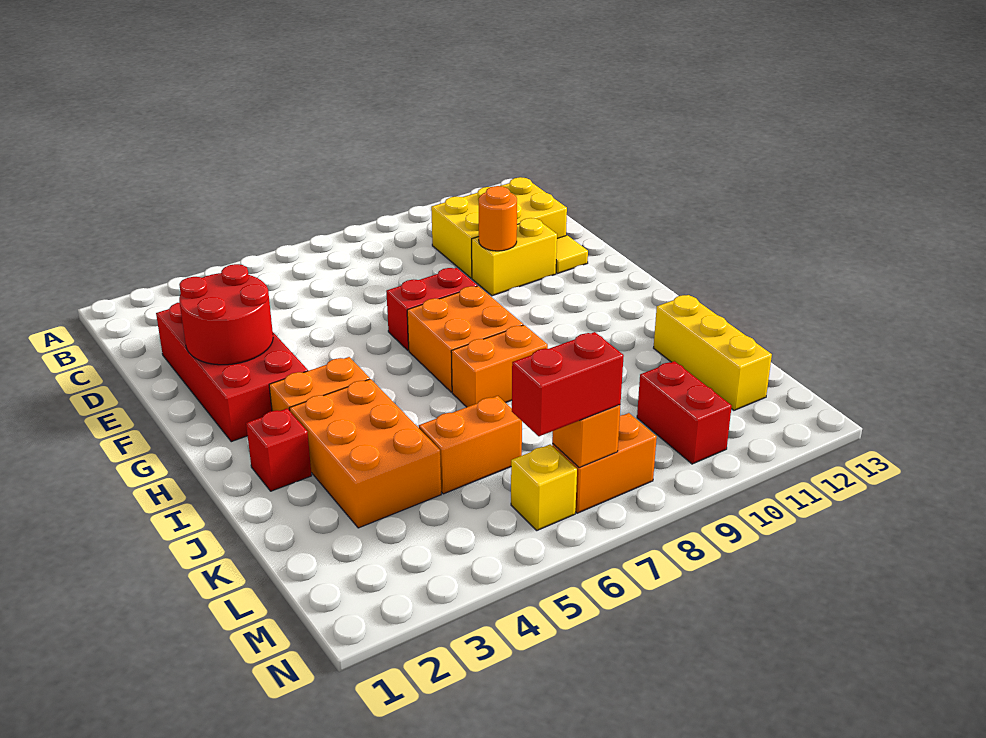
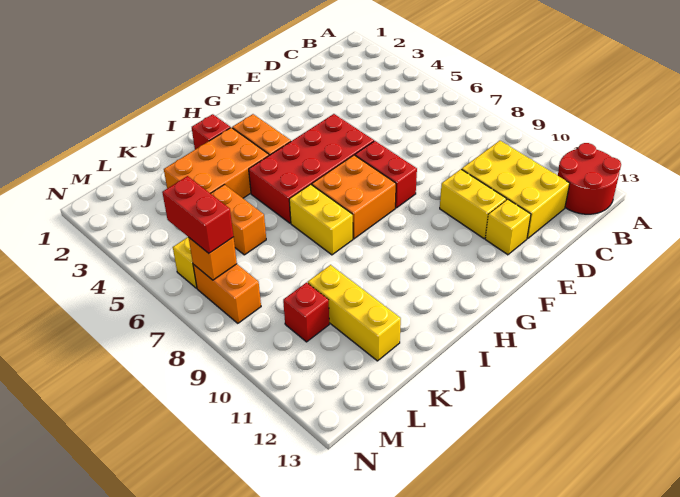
red 2x4 brick [156,302,308,442] -> red 2x4 brick moved to [249,114,374,223]
red 2x2 round brick [179,264,273,365] -> red 2x2 round brick moved to [558,143,621,214]
orange 1x1 round brick [479,186,517,251] -> none
yellow 1x1 tile [556,235,588,274] -> yellow 1x1 brick [485,199,531,255]
orange 1x2 brick [451,325,548,407] -> yellow 1x2 brick [289,184,353,255]
yellow 1x3 brick [654,295,772,410] -> yellow 1x3 brick turned to [308,265,401,361]
red 1x2 brick [637,361,732,464] -> red 1x1 brick [283,283,329,342]

